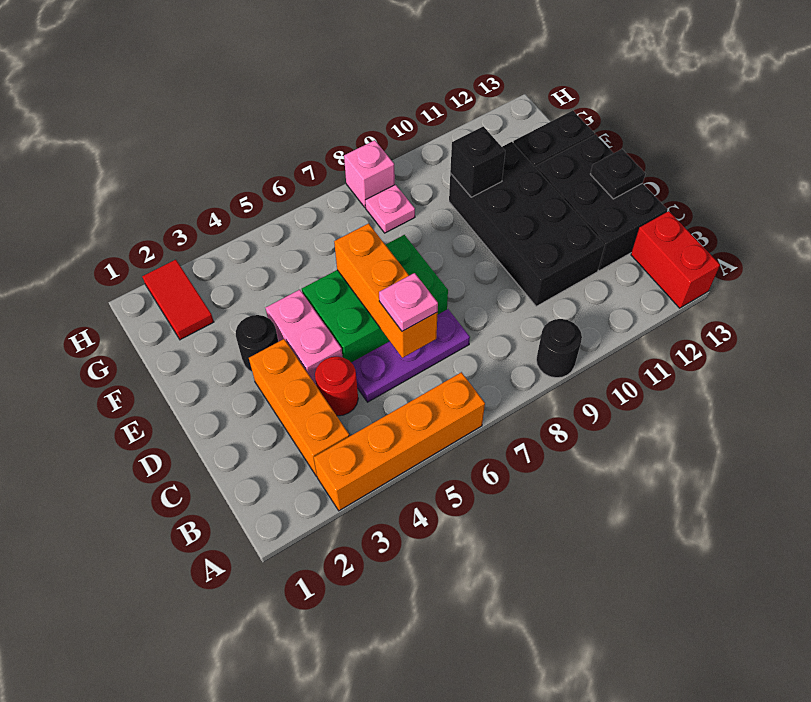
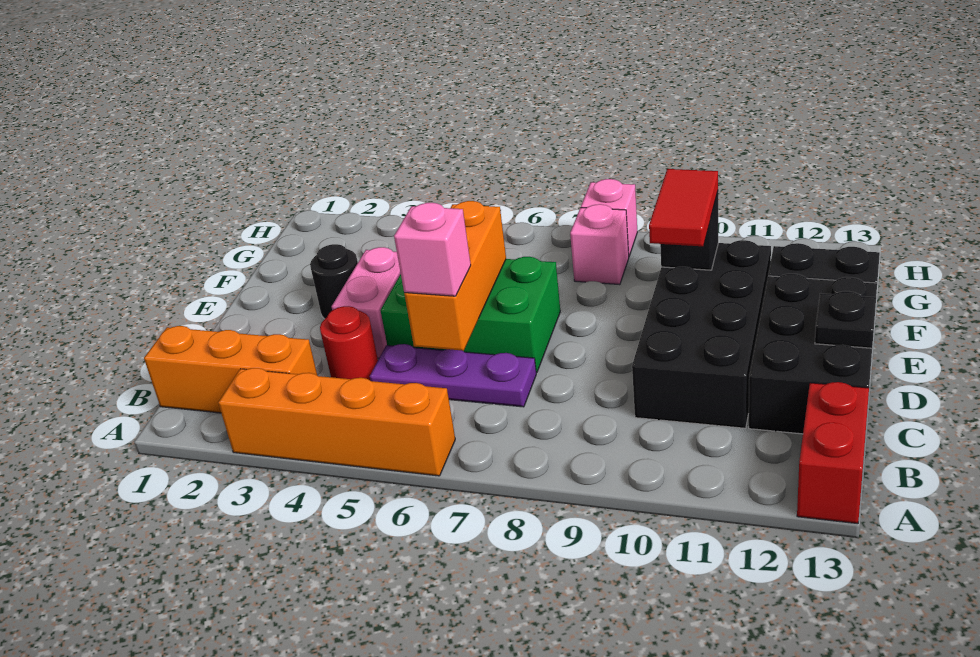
black 1x1 round brick [536,319,582,378] -> none
orange 1x3 brick [249,339,349,477] -> orange 1x3 brick turned to [144,326,317,413]
pink 1x1 plate [379,273,438,331] -> pink 1x1 brick [394,203,471,296]
red 1x2 tile [142,260,214,340] -> red 1x2 tile moved to [649,169,718,246]
pink 1x1 plate [365,185,415,233] -> pink 1x1 brick [570,204,629,285]

